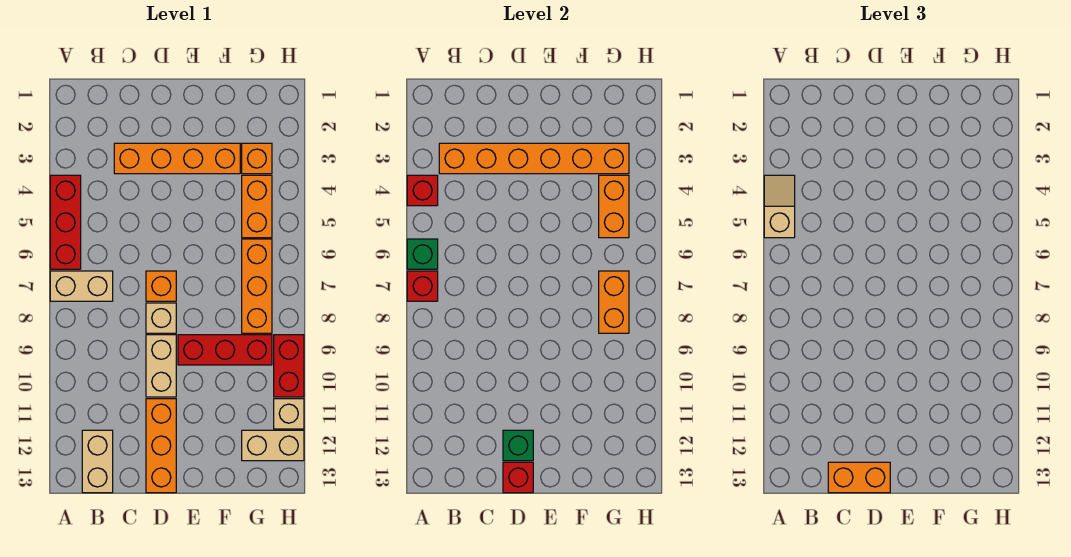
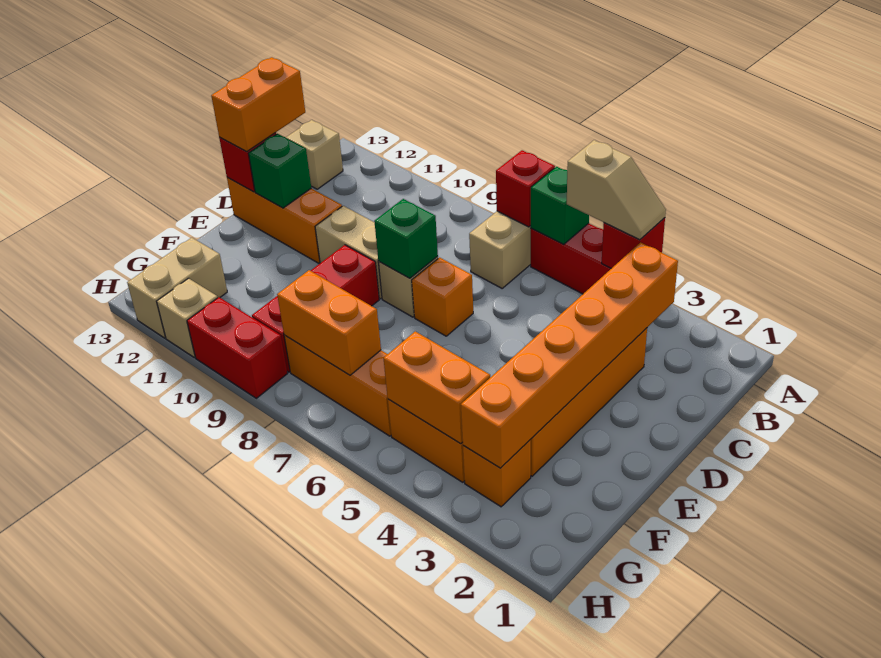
tan 1x2 brick [82,430,113,493] -> tan 1x1 brick [286,120,343,189]
none -> green 1x1 brick [374,199,438,278]

